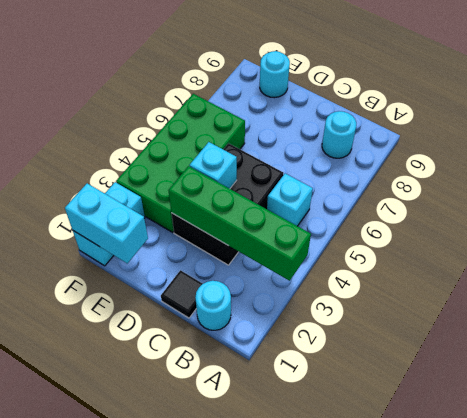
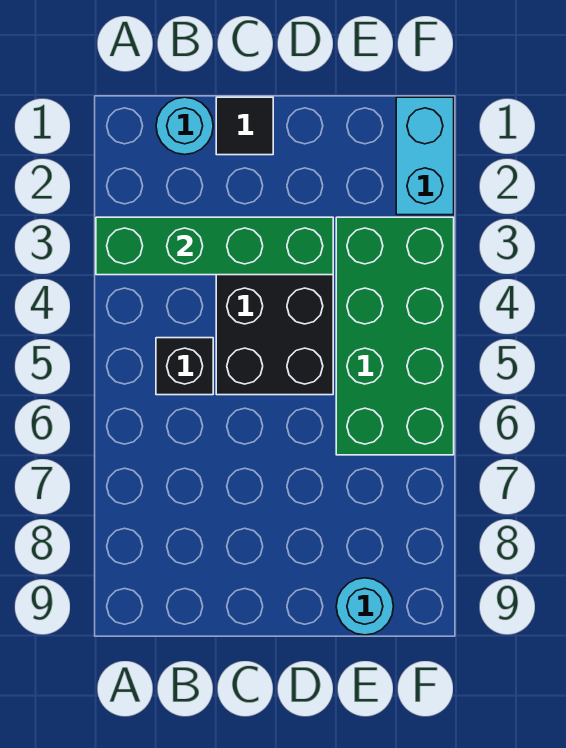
cyan 1x1 brick [267,174,313,226] -> black 1x1 brick [156,338,213,395]
cyan 1x1 round brick [322,111,356,158] -> none
cyan 1x1 brick [190,142,237,189] -> none
cyan 1x2 brick [65,183,148,263] -> none

